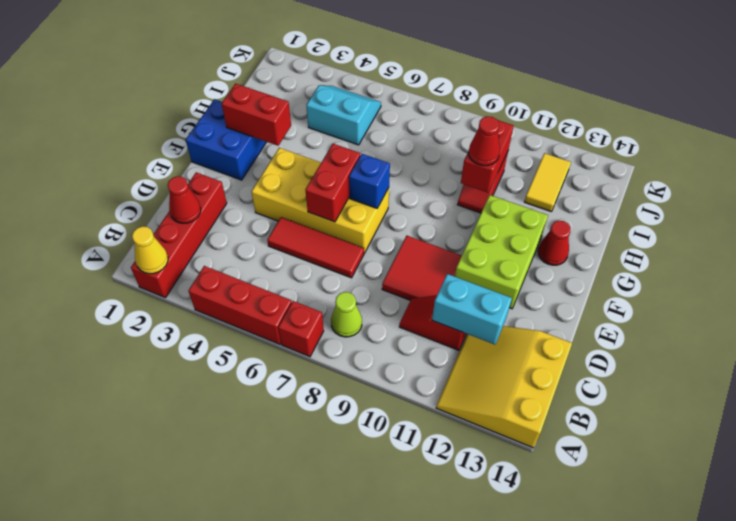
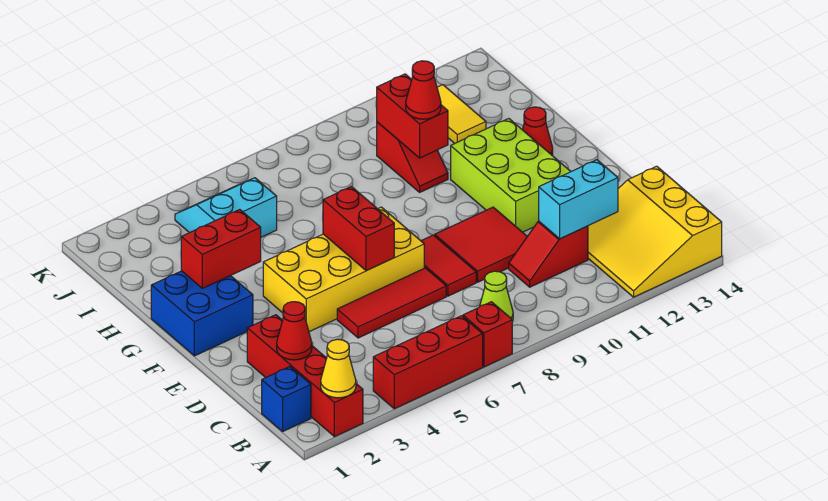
none -> red 1x2 tile [421,235,476,296]
blue 1x1 brick [349,154,390,208] -> blue 1x1 brick moved to [262,367,311,431]

